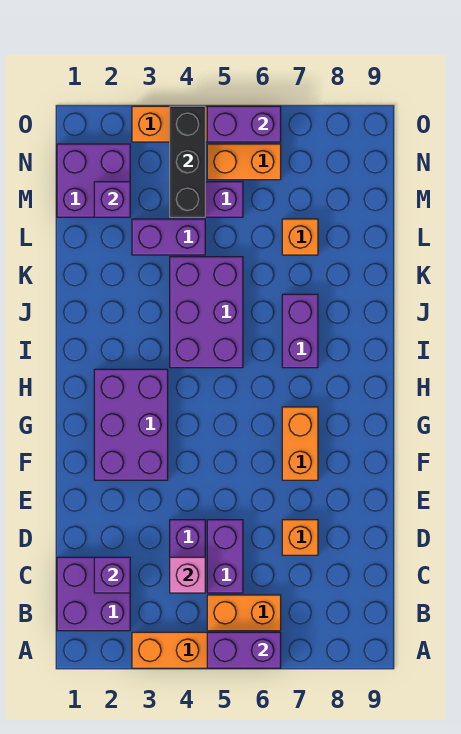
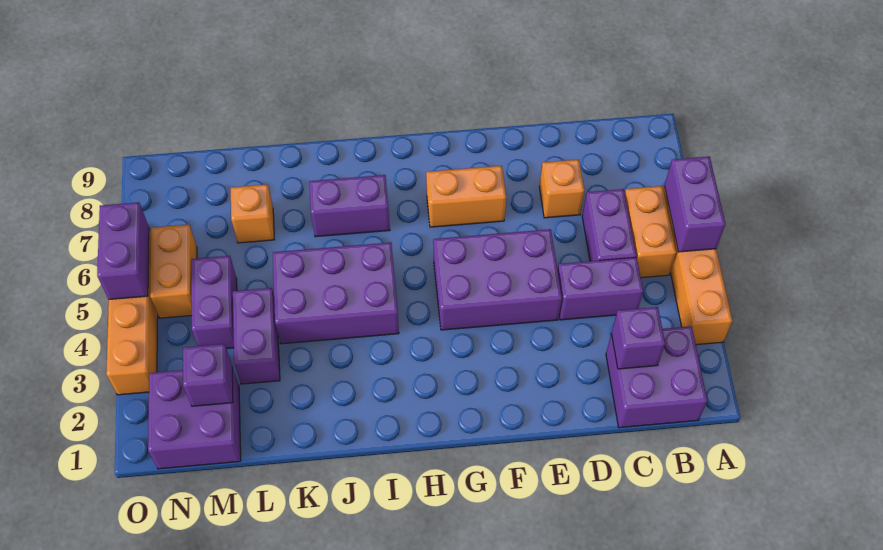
pink 1x1 brick [170,557,205,593] -> none
purple 1x2 brick [207,520,243,593] -> purple 1x2 brick turned to [582,189,636,261]
purple 2x3 brick [94,369,168,480] -> purple 2x3 brick moved to [433,229,562,330]
black 1x3 brick [170,106,205,217] -> none

